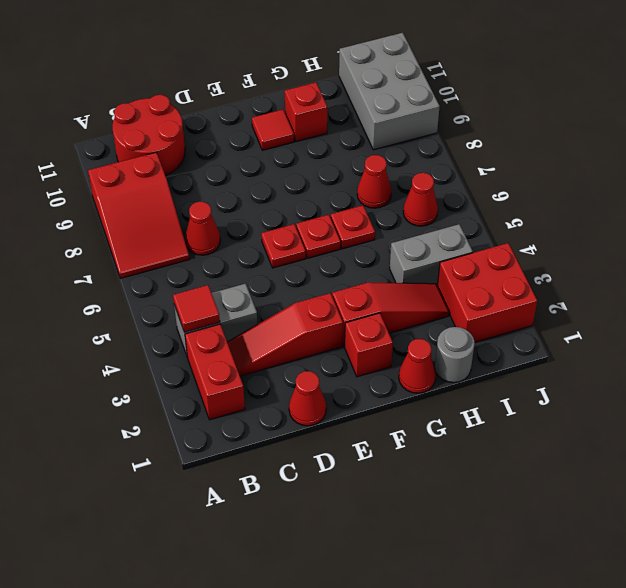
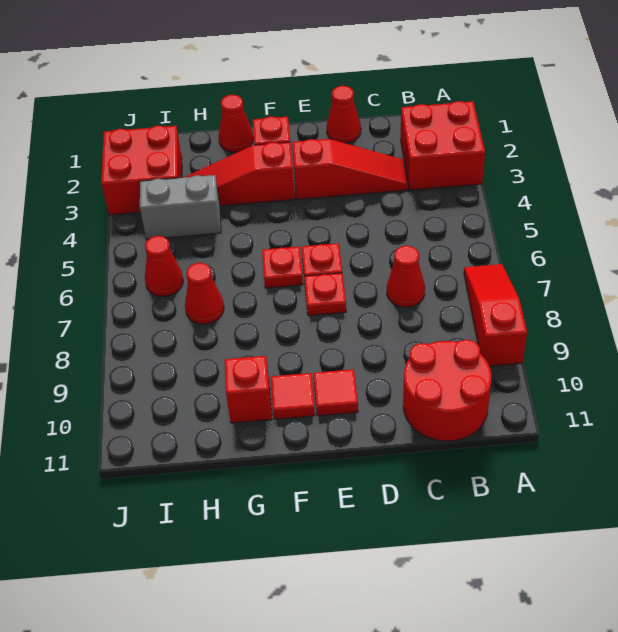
red 2x3 slope [88,152,189,278] -> red 1x3 slope [464,264,527,366]
red 1x2 brick [185,324,245,420] -> red 2x2 brick [401,101,485,190]
grey 1x2 brick [174,284,258,355] -> none
red 1x1 tile [173,285,220,332] -> red 1x1 tile moved to [313,369,358,416]
red 1x1 plate [331,205,375,249] -> red 1x1 plate moved to [304,273,346,315]
grey 1x1 round brick [435,327,475,383] -> none
grey 2x3 brick [339,33,440,150] -> none

